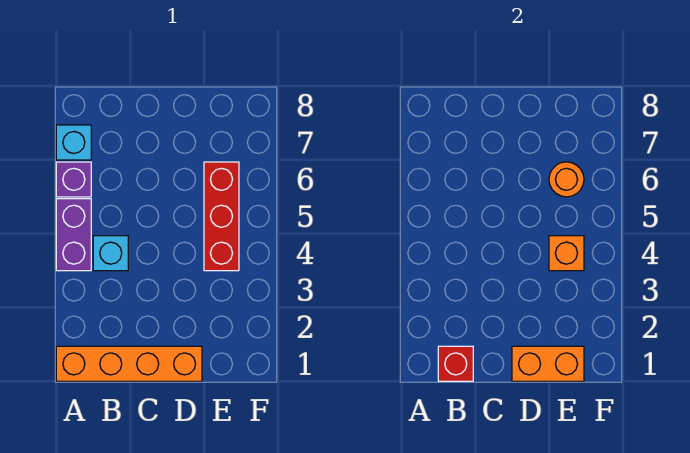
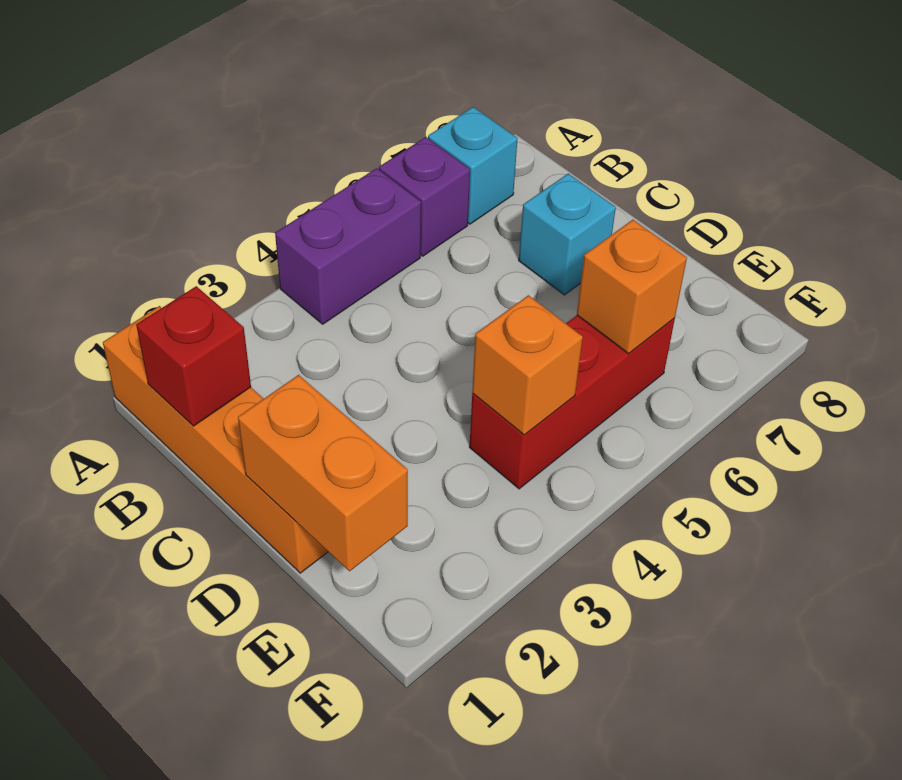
cyan 1x1 brick [93,236,128,271] -> cyan 1x1 brick moved to [519,174,616,295]
orange 1x1 round brick [549,162,584,197] -> orange 1x1 brick [577,220,687,354]

